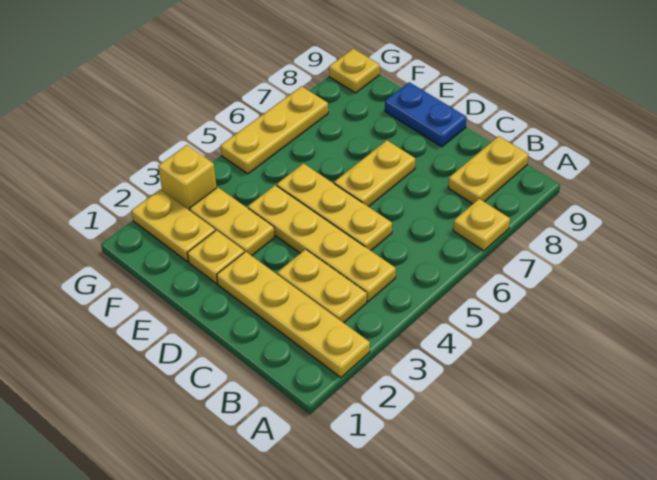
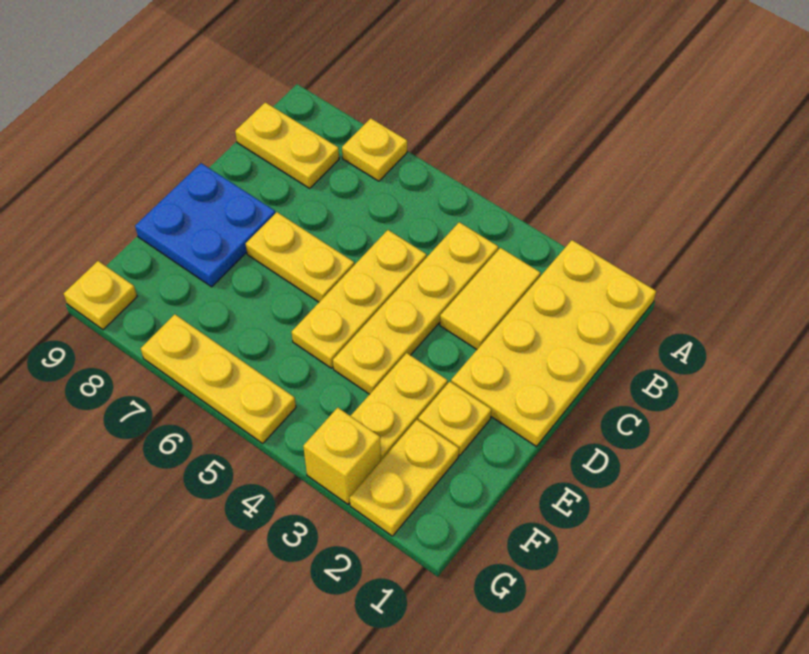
yellow 1x4 plate [217,252,370,378] -> yellow 2x4 plate [451,240,656,447]
yellow 1x2 plate [277,249,367,323] -> yellow 1x2 tile [440,248,541,349]
blue 1x2 plate [385,82,467,147] -> blue 2x2 plate [135,163,275,287]

